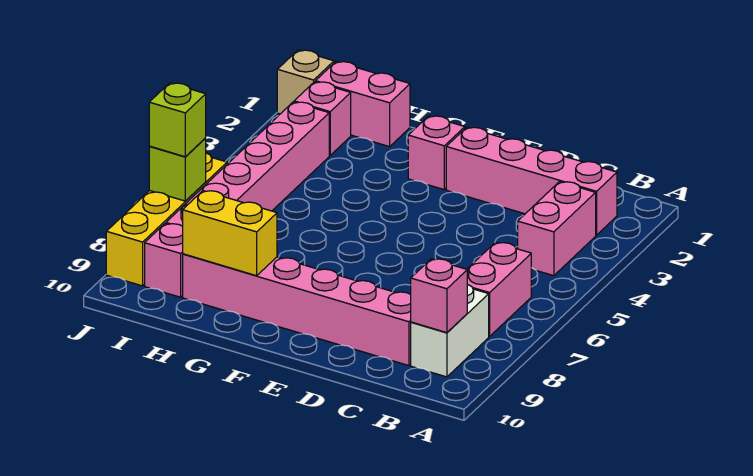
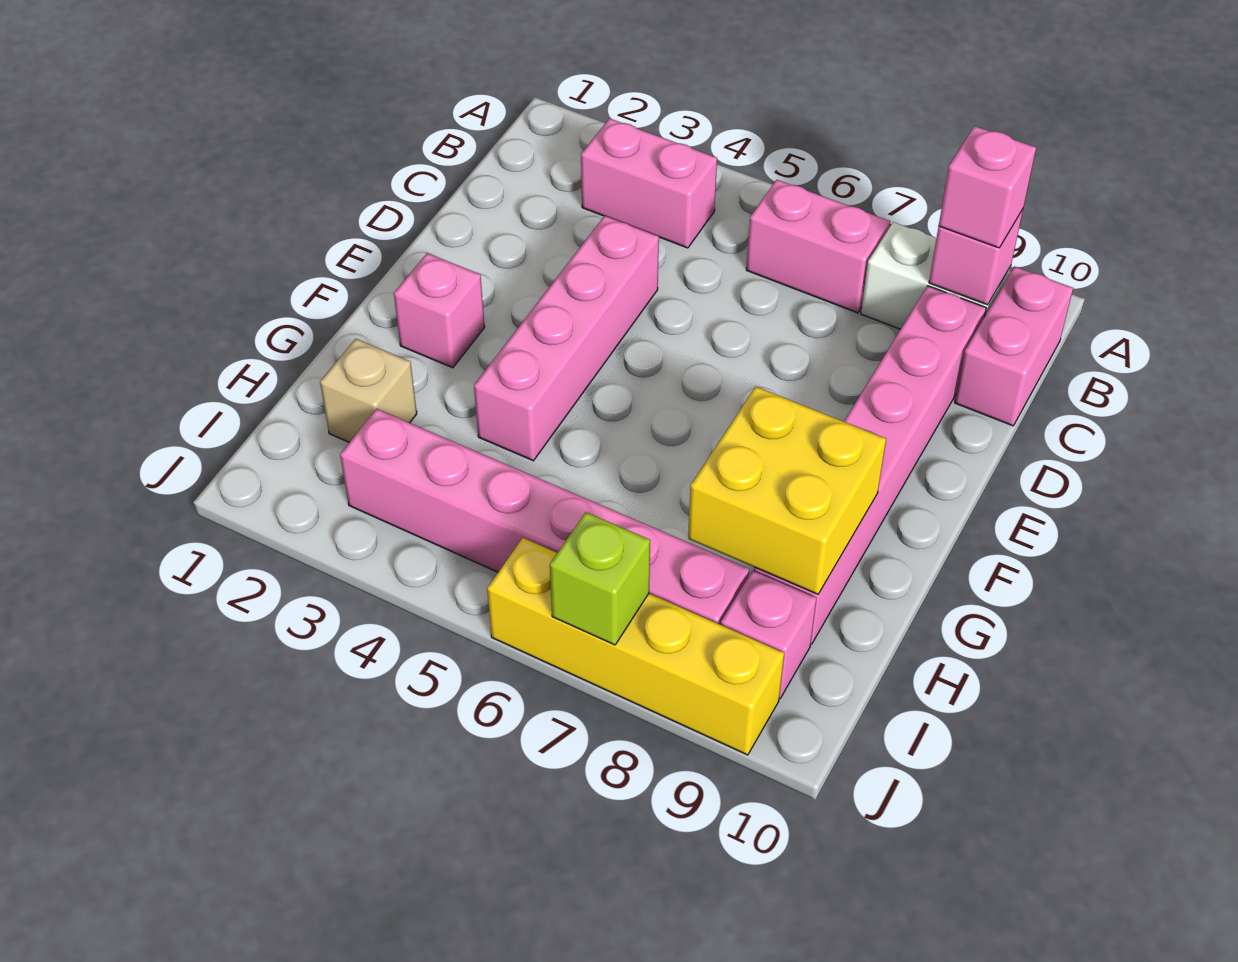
pink 1x4 brick [446,127,617,235] -> pink 1x4 brick moved to [474,216,659,461]
yellow 1x2 brick [183,191,277,276] -> yellow 2x2 brick [688,387,886,594]
pink 1x2 brick [316,62,410,147] -> pink 1x2 brick moved to [955,266,1073,426]
pink 1x1 brick [294,82,351,155] -> pink 1x1 brick moved to [939,126,1036,248]
tan 1x1 brick [277,50,334,114] -> tan 1x1 brick moved to [320,339,417,442]
lime 1x1 brick [149,83,206,157] -> none

